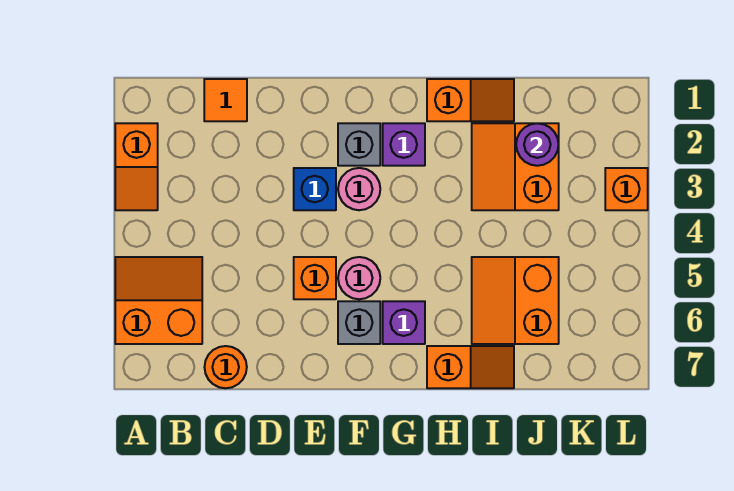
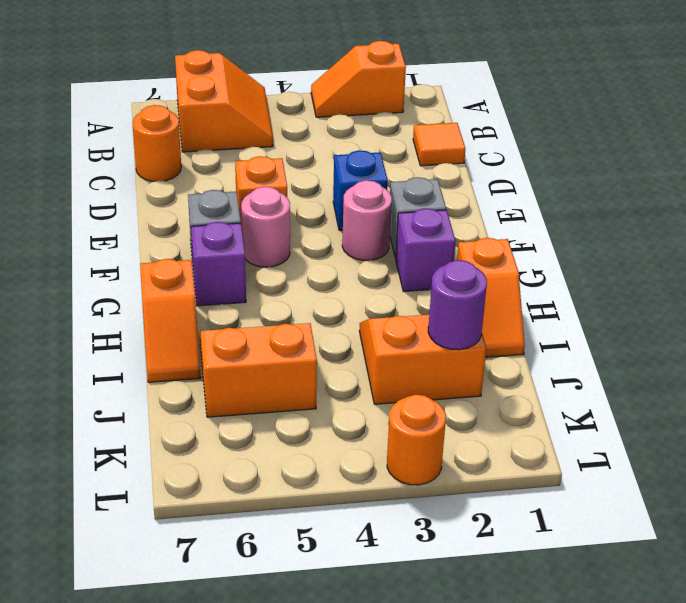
orange 1x1 brick [605,168,648,210] -> orange 1x1 round brick [387,395,446,485]

